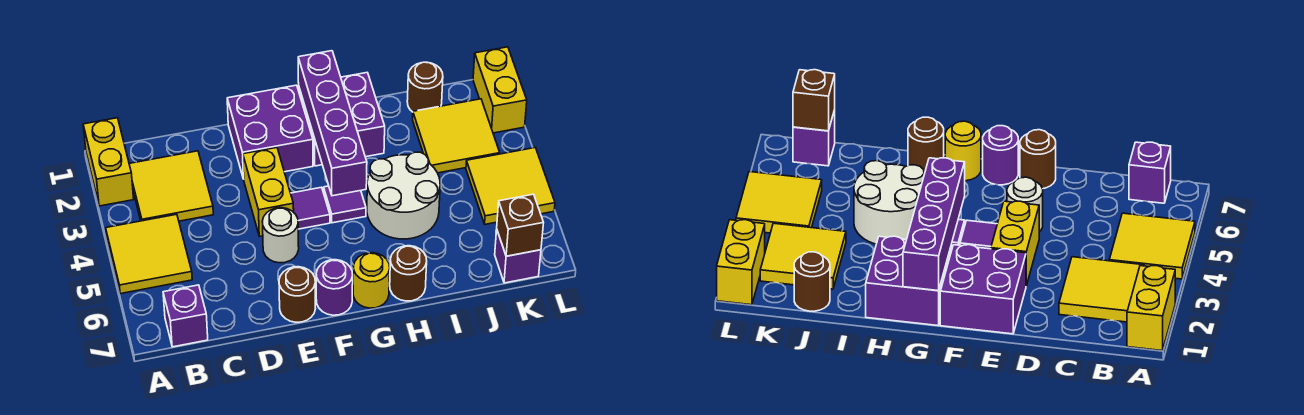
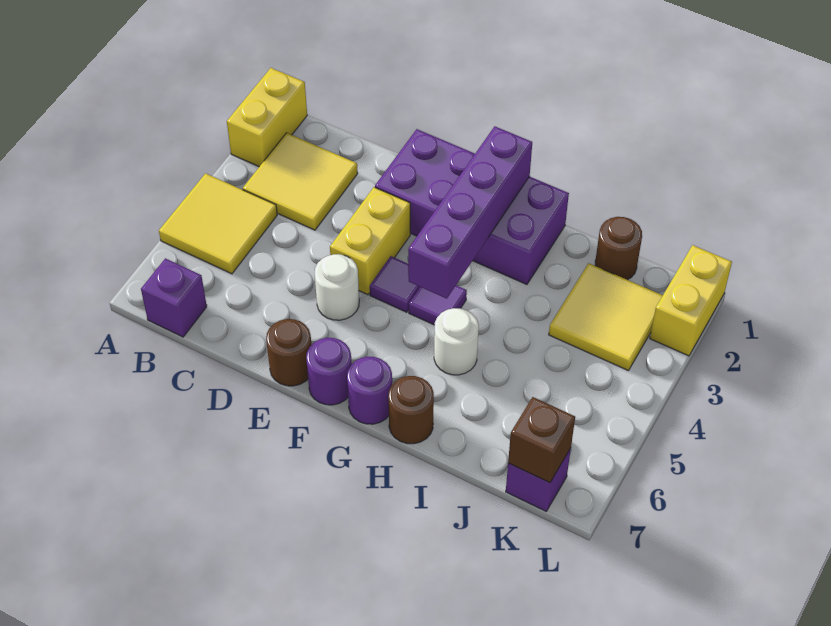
yellow 1x1 round brick [353,253,390,308] -> purple 1x1 round brick [347,357,392,424]
white 2x2 round brick [367,152,440,239] -> white 1x1 round brick [434,308,479,375]
yellow 2x2 tile [466,148,555,224] -> none

